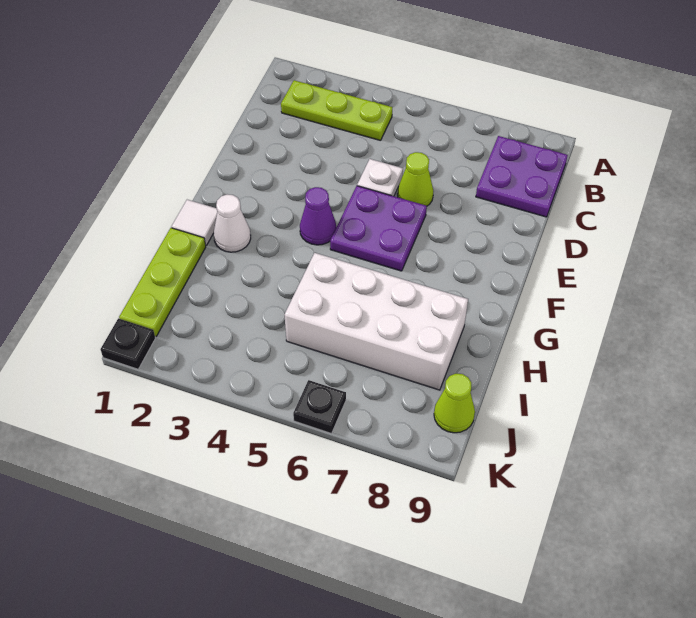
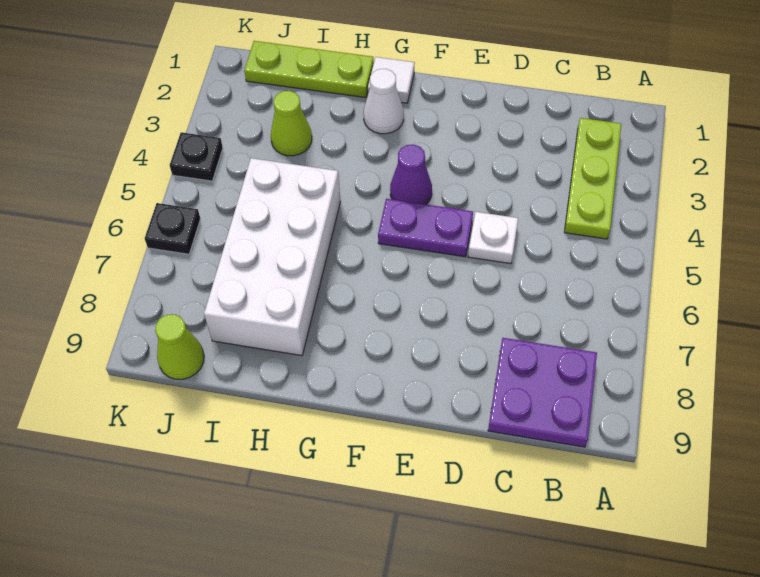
lime 1x1 cone [397,152,434,206] -> lime 1x1 cone moved to [271,91,312,156]
purple 2x2 plate [330,186,427,271] -> purple 1x2 plate [378,199,473,257]
black 1x1 plate [101,318,155,369] -> black 1x1 plate moved to [170,132,223,181]

